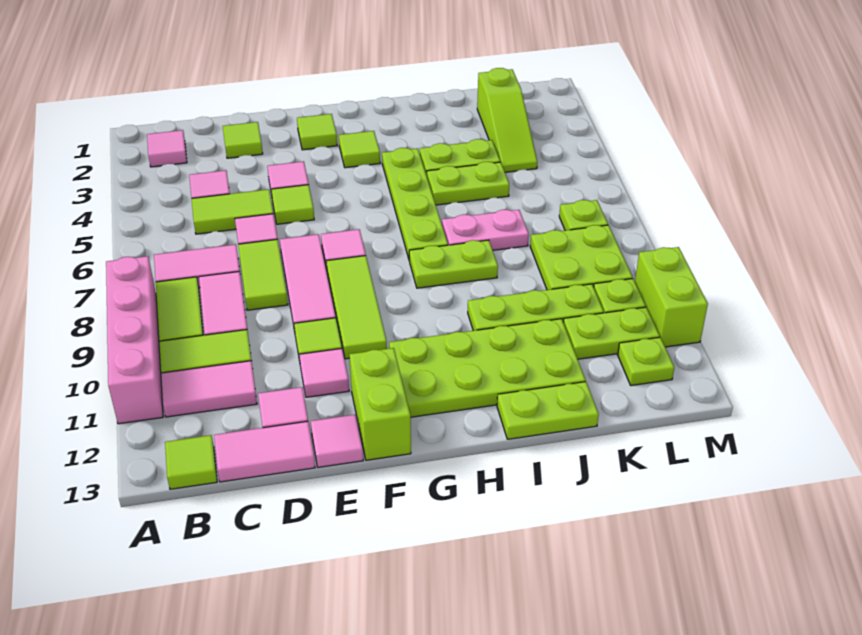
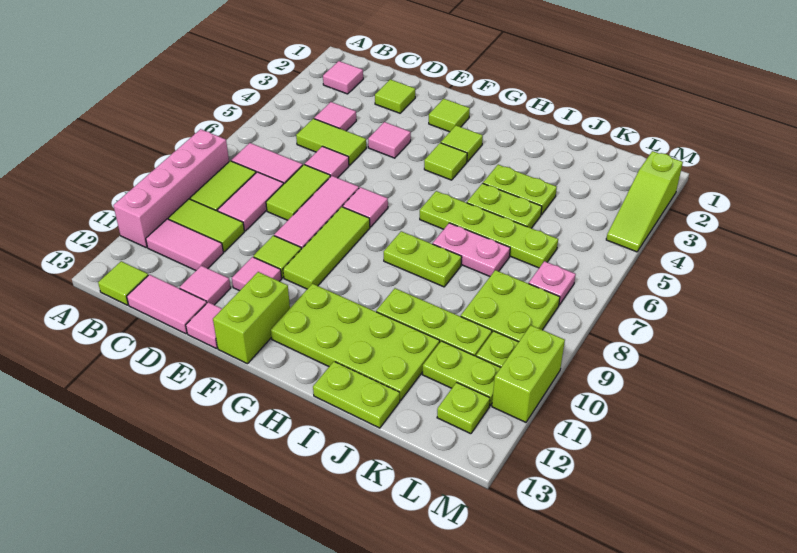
lime 1x1 tile [271,185,314,224] -> lime 1x1 tile moved to [424,143,467,180]
lime 1x4 plate [382,148,448,261] -> lime 1x4 plate turned to [420,191,558,268]
lime 1x3 slope [477,68,537,172] -> lime 1x3 slope moved to [606,151,683,252]
lime 1x1 plate [559,200,608,230] -> pink 1x1 plate [529,261,576,305]

